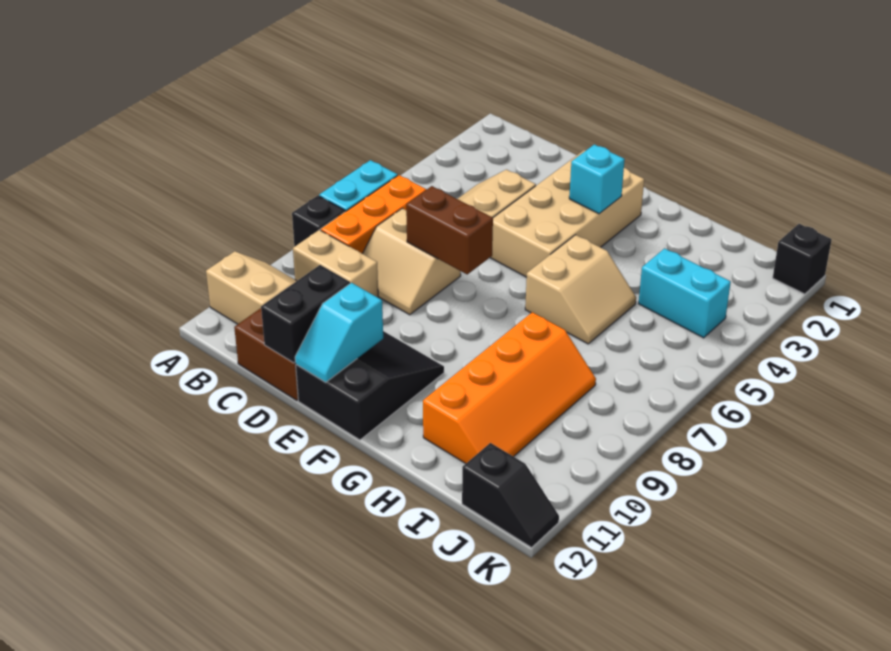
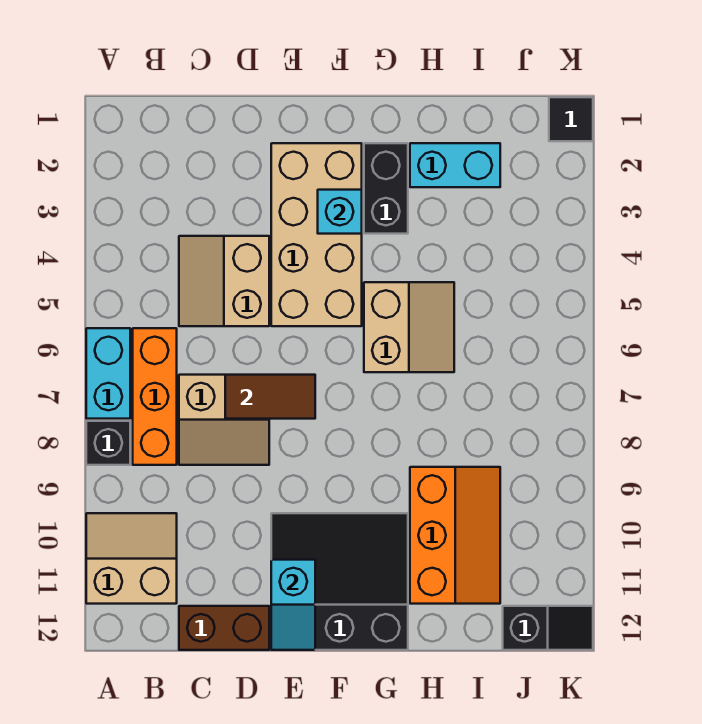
tan 1x2 brick [293,230,378,297] -> none
brown 1x2 brick [406,186,493,274] -> brown 1x2 tile [225,375,315,419]
black 1x2 brick [261,265,350,363] -> black 1x2 brick moved to [364,143,408,234]
black 2x3 slope [296,331,444,440] -> black 3x3 slope [271,513,408,650]
orange 2x4 slope [423,312,596,464] -> orange 2x3 slope [410,467,500,604]
cyan 1x2 brick [638,248,731,338] -> cyan 1x2 brick moved to [410,143,500,187]
black 1x1 brick [773,224,832,294] -> black 1x1 tile [549,97,593,141]

